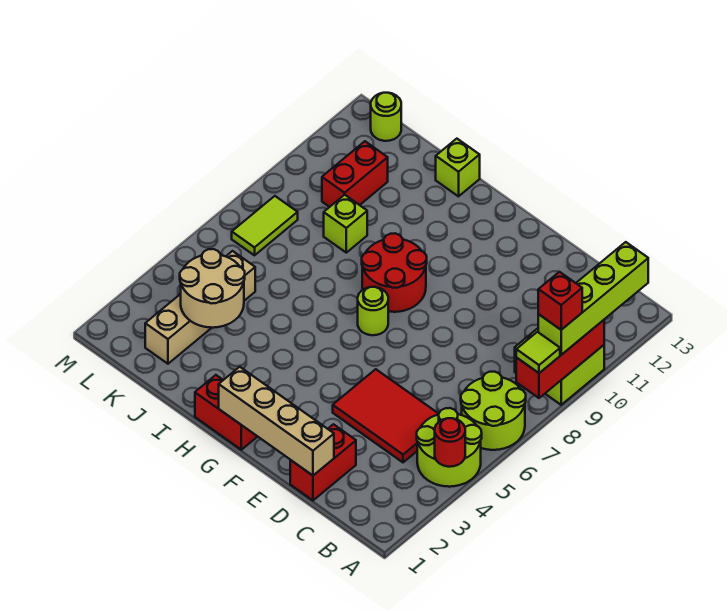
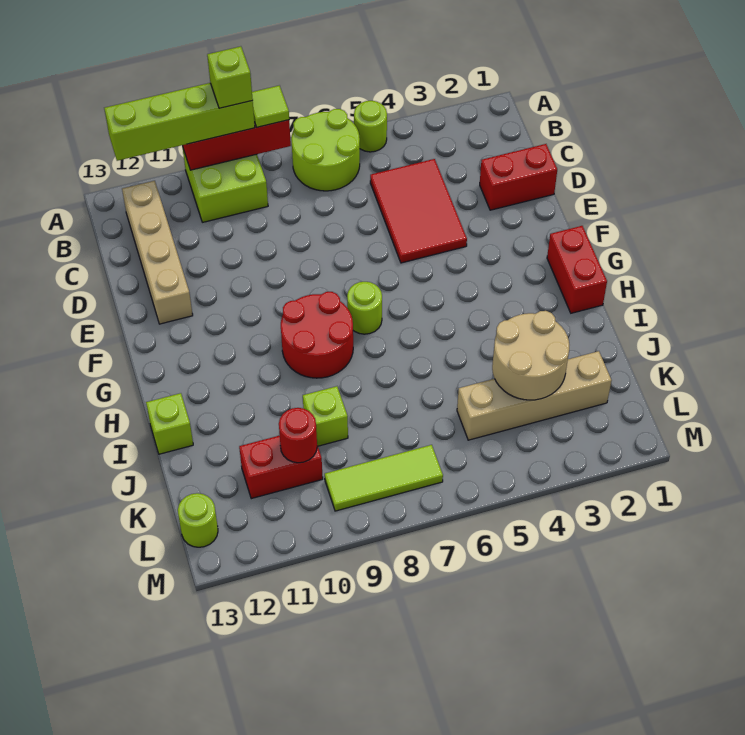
lime 2x2 round brick [417,408,482,487] -> lime 1x1 round brick [354,101,387,152]
red 1x1 round brick [435,418,465,467] -> red 1x1 round brick moved to [279,408,317,463]
red 1x1 brick [538,272,582,330] -> lime 1x1 brick [207,46,253,108]
tan 1x4 brick [219,367,334,475] -> tan 1x4 brick moved to [122,181,193,324]
lime 1x2 tile [232,196,298,255] -> lime 1x3 tile [325,445,443,511]

